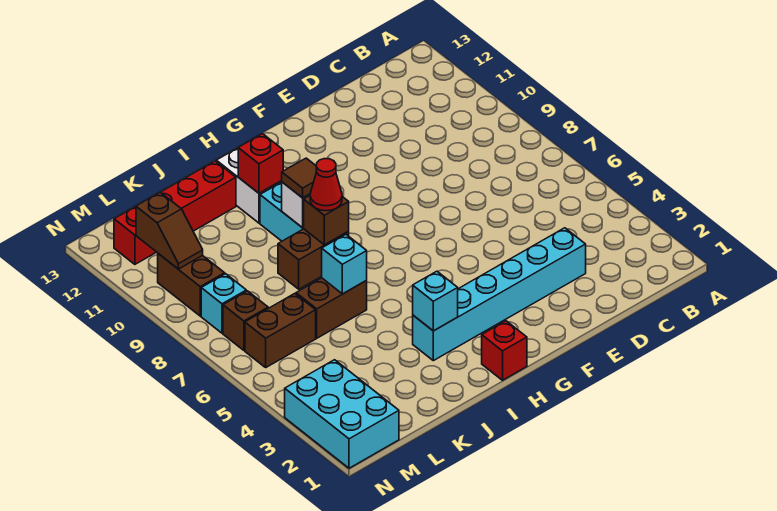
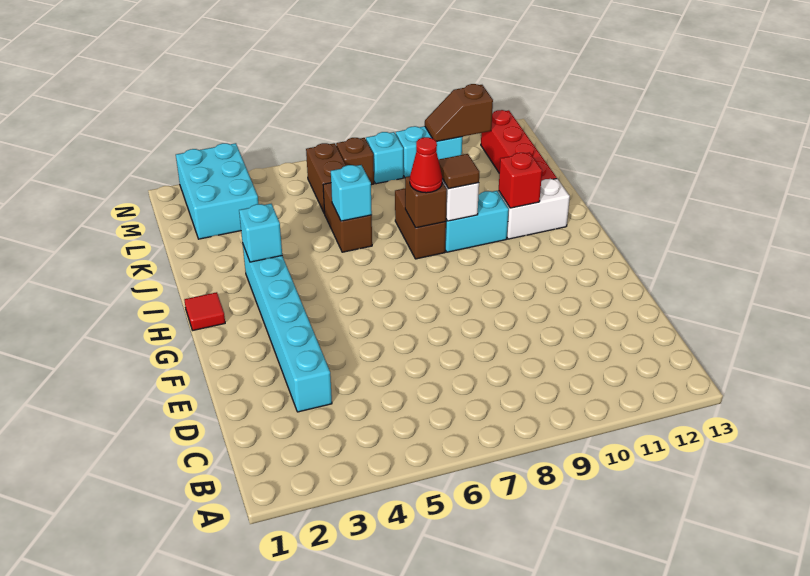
red 1x1 brick [482,321,527,380] -> red 1x1 tile [184,292,225,330]
cyan 2x3 brick [285,360,399,468] -> cyan 2x3 brick turned to [176,143,258,239]
brown 1x2 brick [158,254,225,316] -> cyan 1x2 brick [396,126,462,177]

